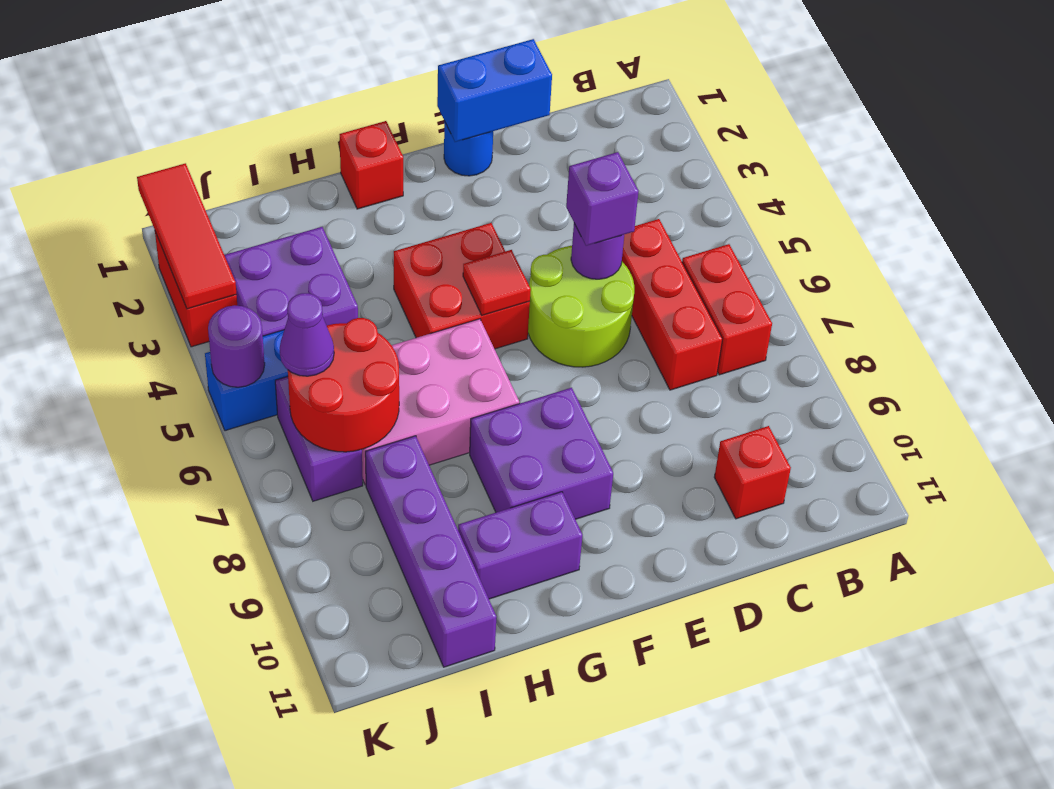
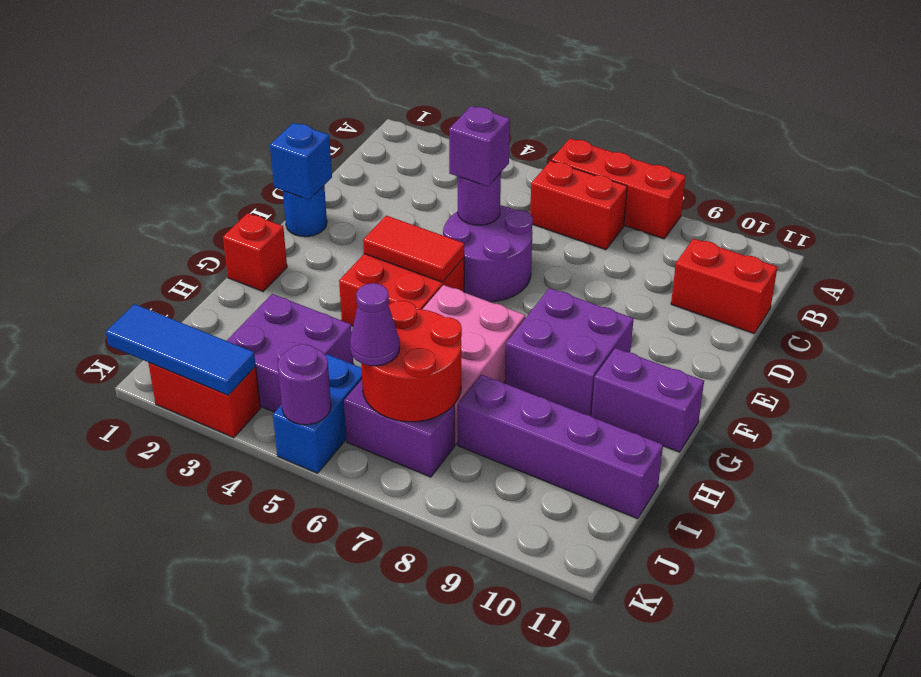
red 1x3 brick [622,219,722,390] -> red 1x3 brick moved to [551,139,686,239]
red 1x1 brick [714,426,791,519] -> red 1x2 brick [671,239,777,333]
blue 1x2 brick [437,39,552,142] -> blue 1x1 brick [270,123,332,200]
lime 2x2 round brick [528,246,634,367] -> purple 2x2 round brick [443,205,533,302]
red 1x1 tile [463,250,531,315] -> red 1x2 tile [363,216,464,282]
purple 1x2 brick [458,492,583,599] -> purple 1x2 brick turned to [592,348,704,452]
red 1x3 tile [137,163,236,309] -> blue 1x3 tile [106,304,256,395]

